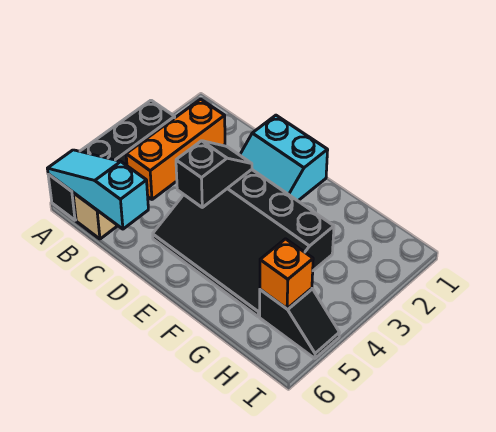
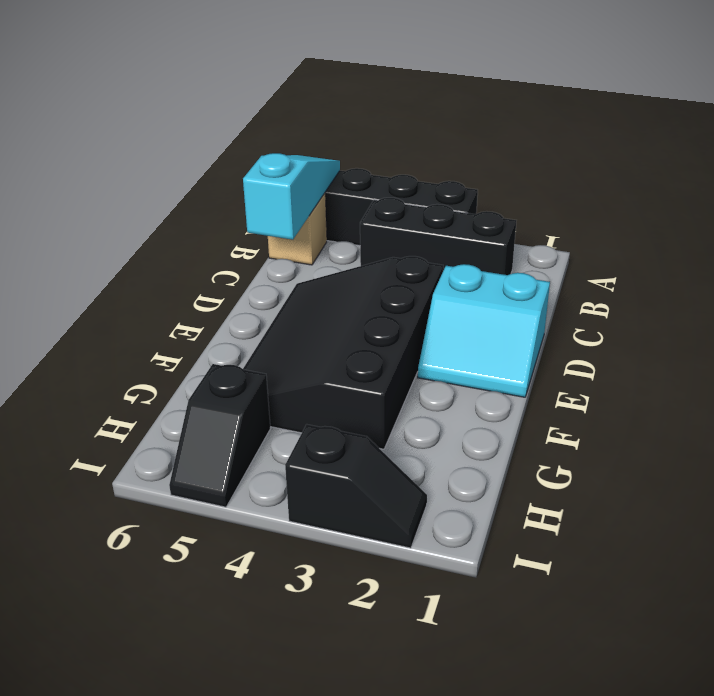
orange 1x3 brick [126,99,225,199] -> black 1x3 brick [360,198,516,275]
cyan 2x2 slope [240,115,328,201] -> cyan 2x2 slope turned to [418,264,550,397]
black 1x2 slope [176,141,252,207] -> black 1x2 slope moved to [285,424,427,548]
orange 1x1 brick [260,239,313,309] -> none

